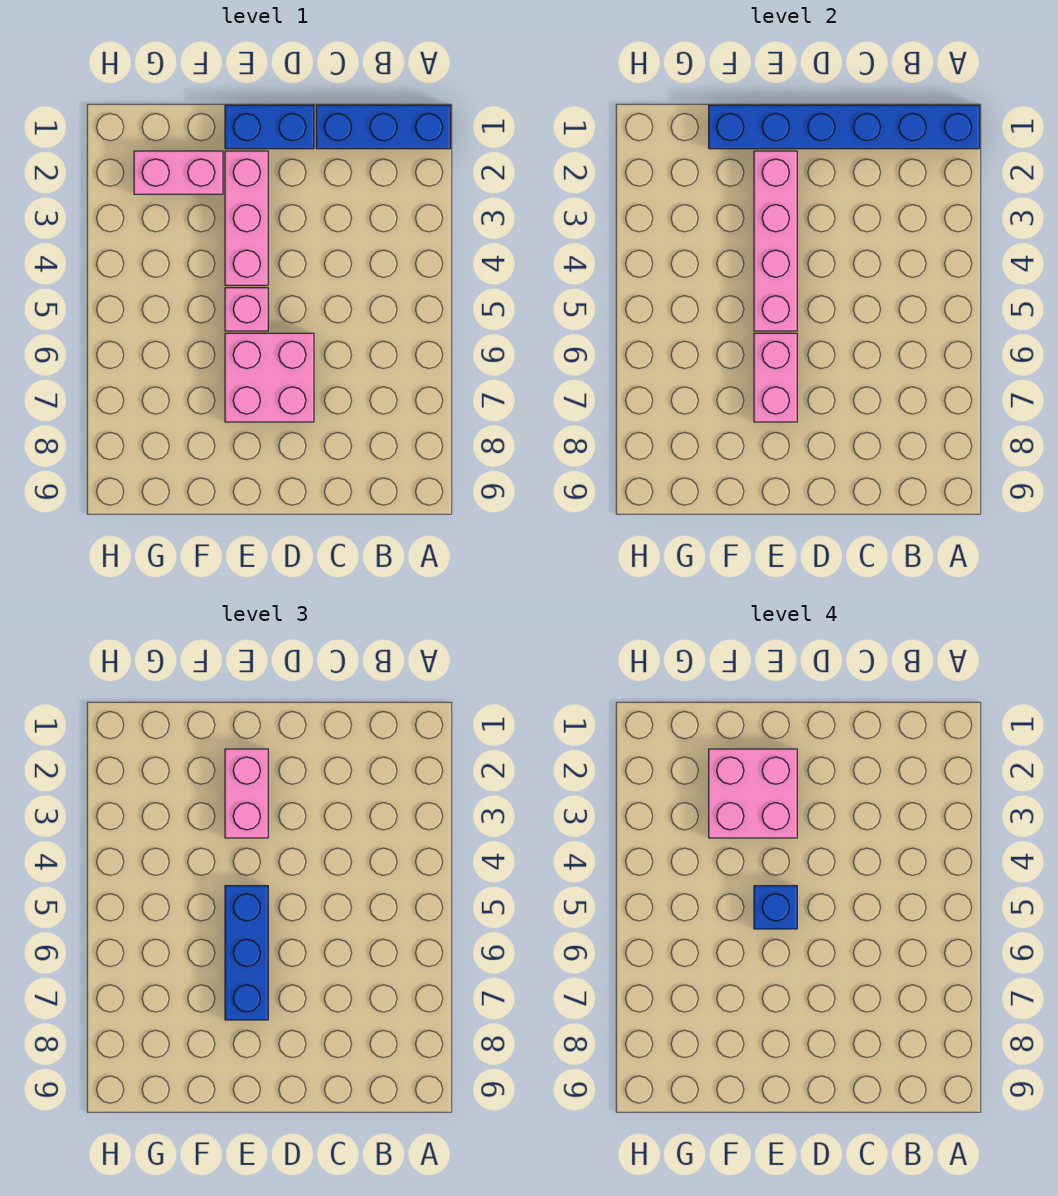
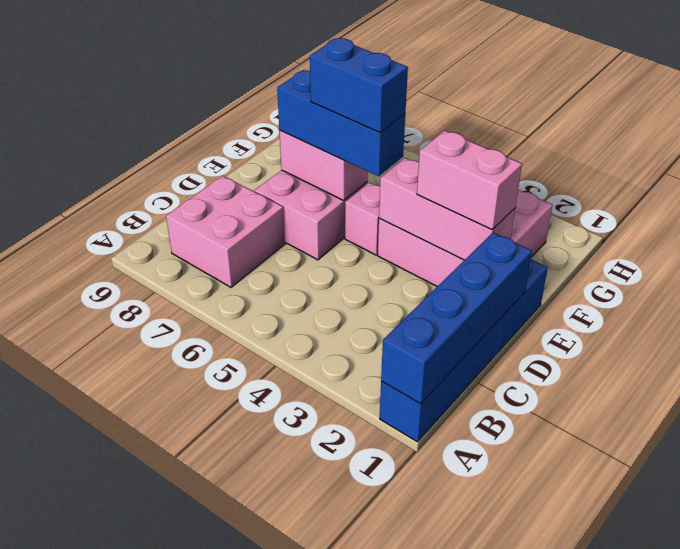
blue 1x6 brick [709,105,980,149] -> blue 1x4 brick [381,233,532,404]
pink 1x4 brick [754,151,797,331] -> pink 1x3 brick [379,158,515,260]
pink 2x2 brick [709,749,797,838] -> pink 2x2 brick moved to [166,176,285,287]
blue 1x1 brick [754,886,797,929] -> blue 1x2 brick [310,38,408,132]

